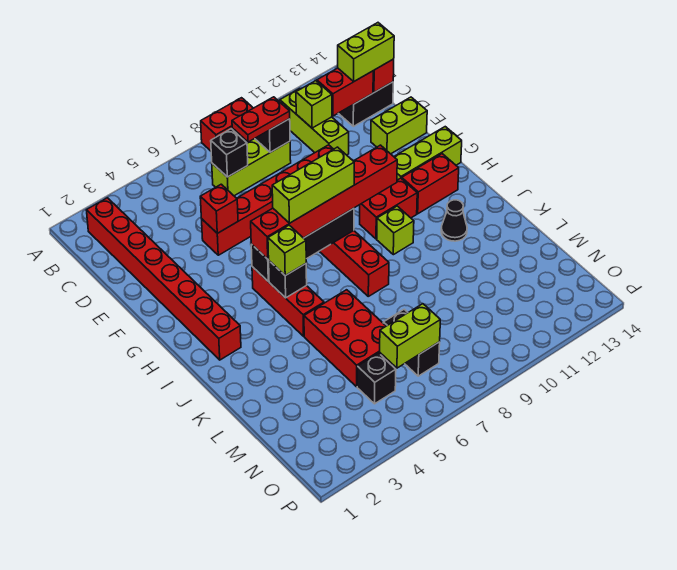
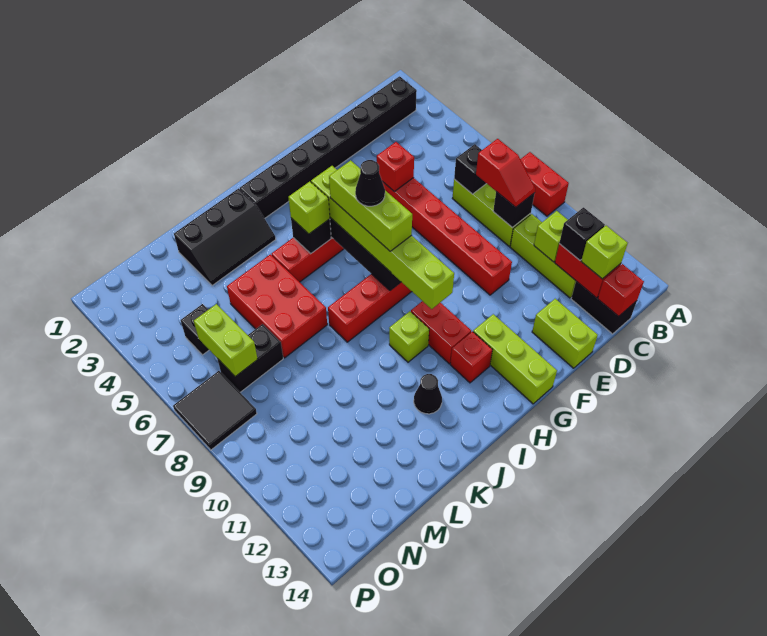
red 1x8 brick [86,198,241,360] -> black 1x8 brick [240,76,417,219]
lime 1x3 brick [280,89,349,155] -> lime 1x3 brick turned to [510,214,576,298]
red 1x2 plate [232,97,290,142] -> red 1x2 slope [476,139,535,207]
none -> black 1x1 brick [559,207,605,260]
lime 1x2 brick [338,23,394,81] -> lime 1x1 brick [581,226,628,279]
red 1x6 brick [251,145,397,259] -> lime 1x6 brick [311,166,454,309]
none -> black 1x1 cone [355,160,385,206]
red 1x2 brick [402,154,459,214] -> red 1x1 brick [450,331,492,383]
none -> black 2x3 slope [174,188,276,286]
red 2x3 brick [304,290,392,387] -> red 2x3 brick turned to [227,254,327,358]
none -> black 2x2 tile [173,371,257,450]

